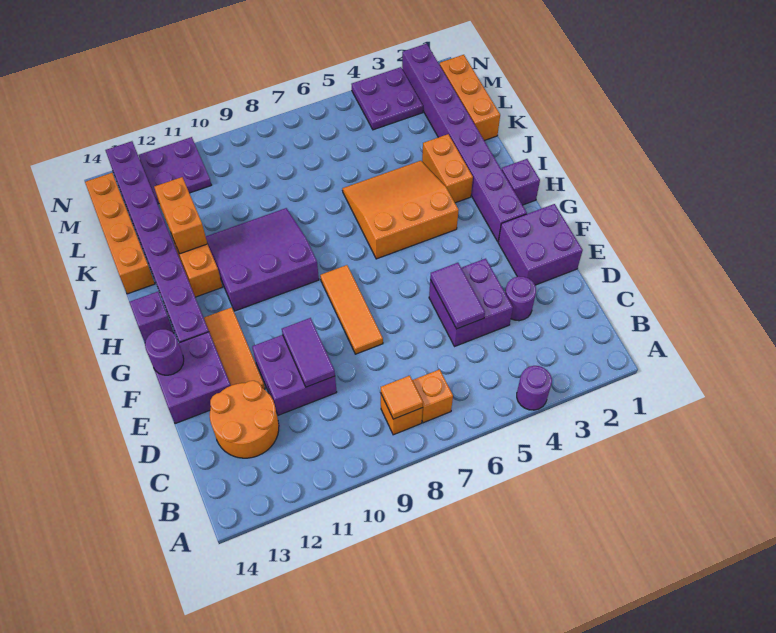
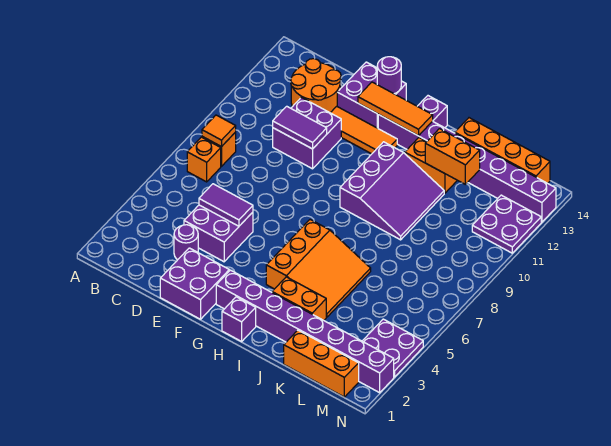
purple 1x1 round brick [517,366,552,410] -> none
orange 1x3 tile [320,265,383,354] -> orange 1x3 tile moved to [358,82,433,136]

